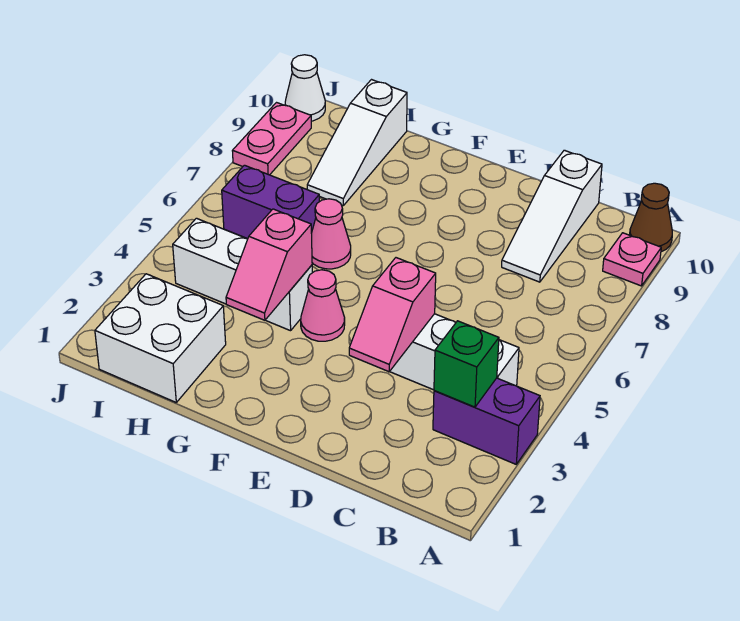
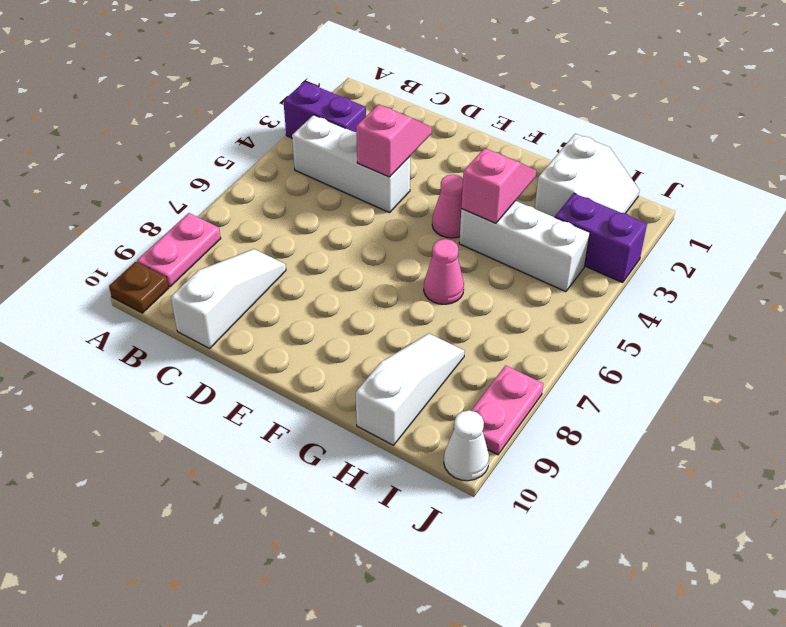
pink 1x1 plate [603,233,661,286] -> pink 1x2 plate [137,213,221,287]
brown 1x1 cone [630,183,672,252] -> brown 1x1 plate [109,262,169,313]
green 1x1 brick [434,321,499,407] -> none
white 2x2 brick [95,274,226,402] -> white 2x2 slope [535,134,639,217]
purple 1x2 brick [222,165,319,239] -> purple 1x2 brick moved to [555,193,647,282]

